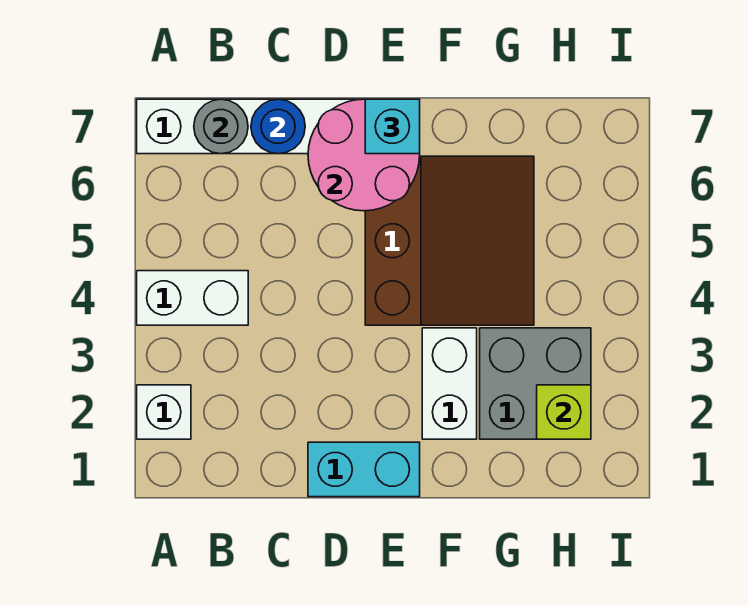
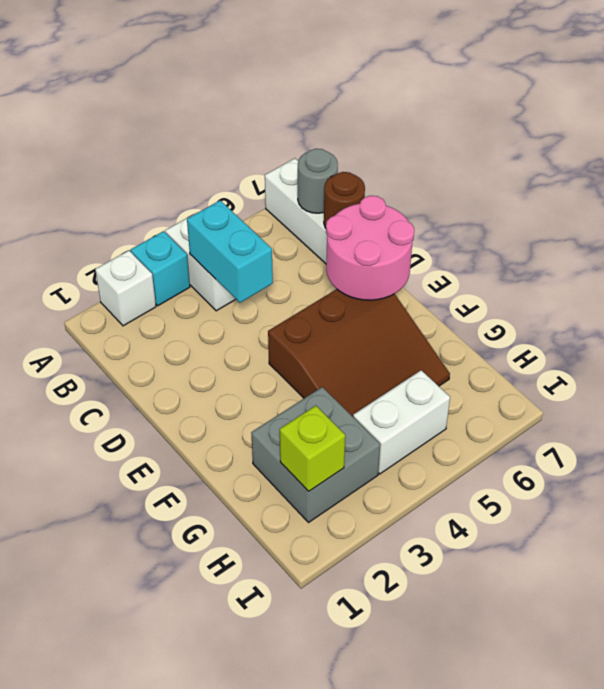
blue 1x1 round brick [251,99,305,154] -> brown 1x1 round brick [324,172,365,228]
cyan 1x2 brick [308,442,420,497] -> cyan 1x2 brick moved to [187,200,273,303]
cyan 1x1 brick [365,99,420,154] -> cyan 1x1 brick moved to [131,231,190,306]
white 1x2 brick [422,328,477,439] -> white 1x2 brick moved to [353,370,450,474]

